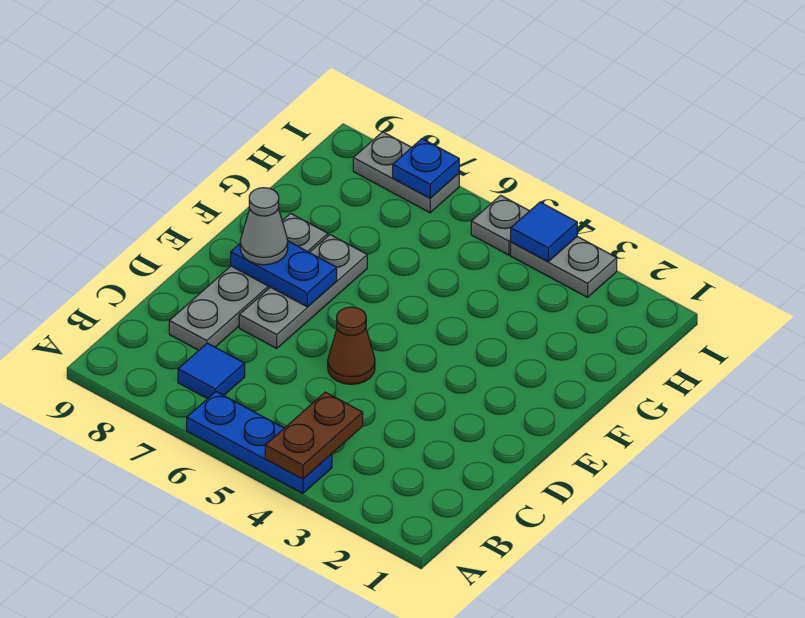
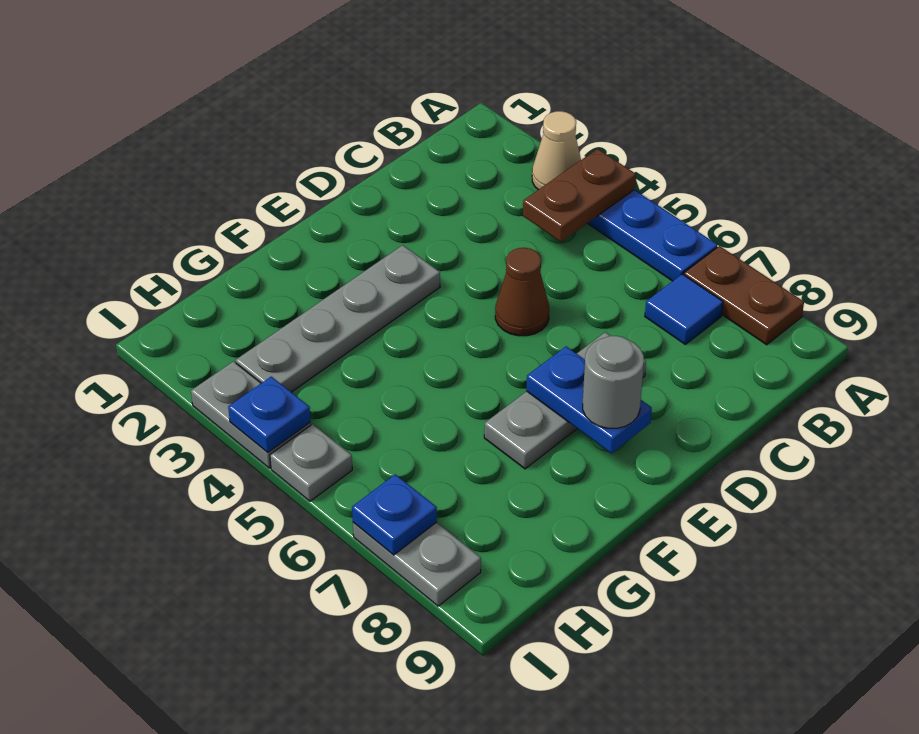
none -> tan 1x1 cone [532,111,581,190]
none -> brown 1x2 plate [684,246,804,345]
grey 1x4 plate [169,213,328,350] -> grey 1x4 plate moved to [236,245,440,392]
grey 1x1 cone [240,188,288,265] -> grey 1x1 round brick [583,336,644,428]
blue 1x1 tile [511,202,577,262] -> blue 1x1 plate [228,377,311,452]

